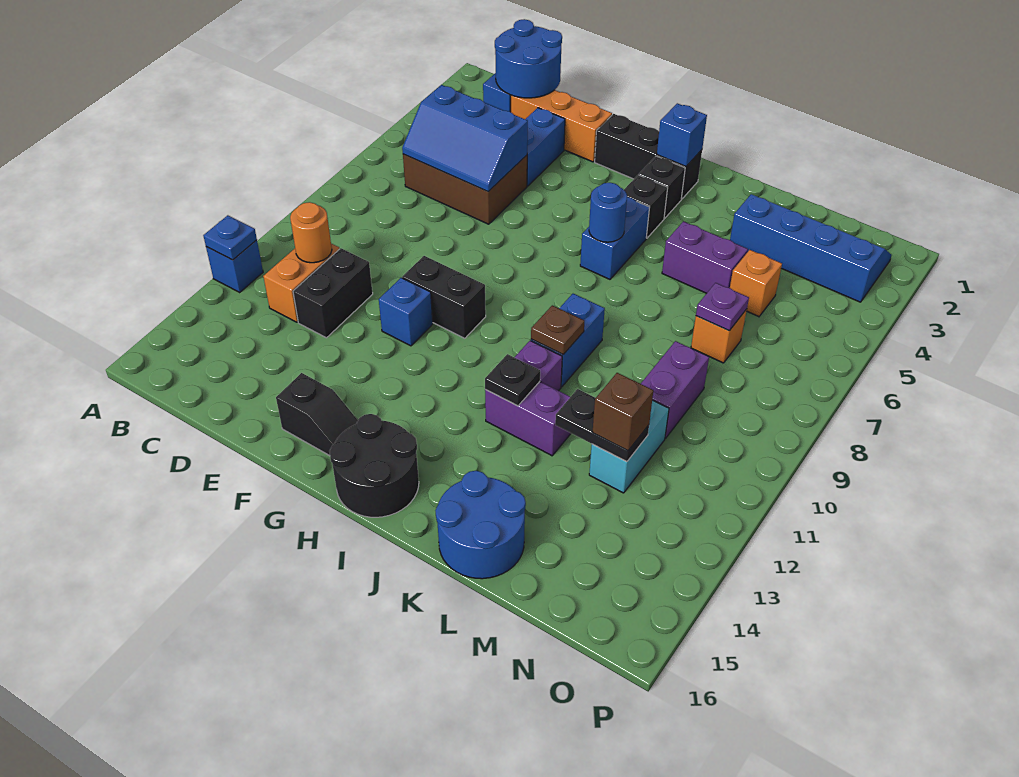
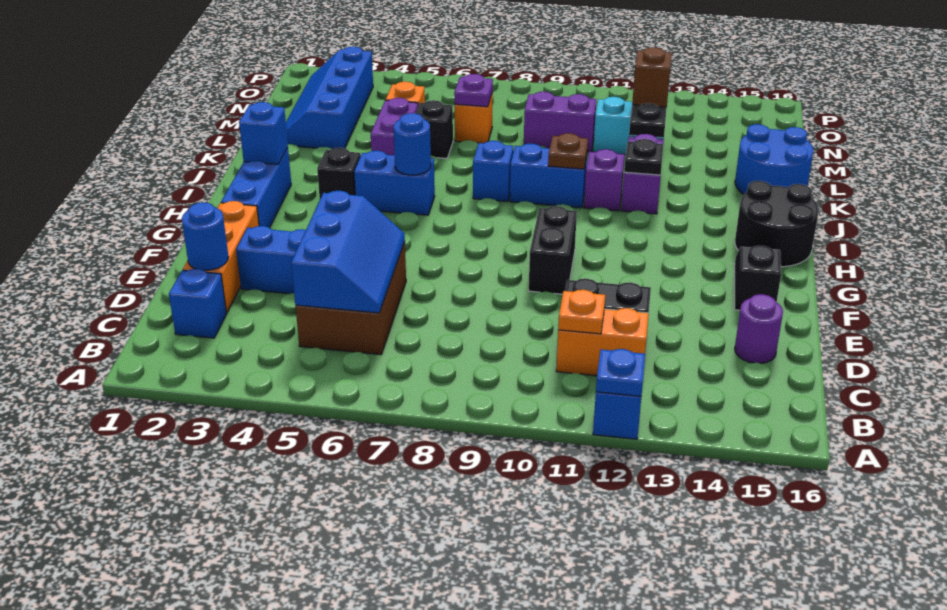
blue 2x2 round brick [495,19,562,98] -> blue 1x1 round brick [182,203,228,270]
orange 1x1 round brick [290,202,332,263] -> orange 1x1 plate [558,290,605,334]
none -> purple 1x1 round brick [735,294,783,363]
blue 1x1 brick [379,278,433,346] -> blue 1x1 brick moved to [473,141,513,202]
black 1x3 brick [595,114,702,199] -> blue 1x3 brick [221,147,291,228]
black 1x1 brick [639,156,685,218] -> black 1x1 brick moved to [415,100,453,158]

